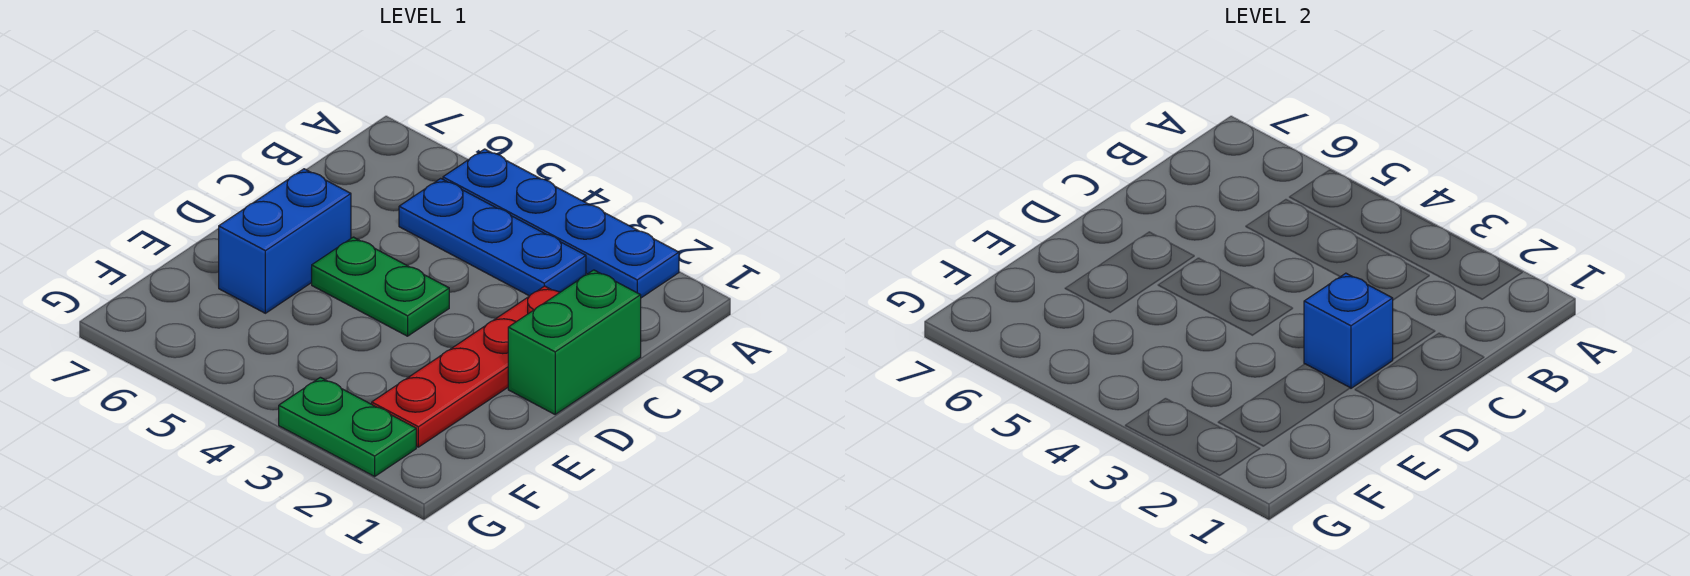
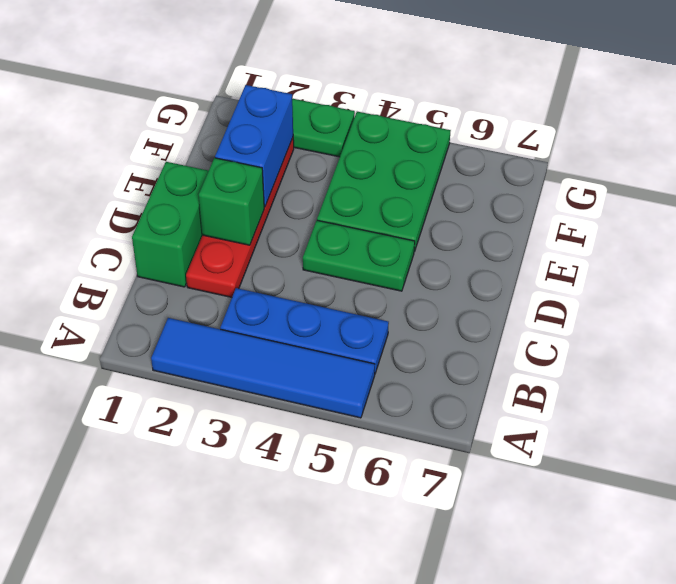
blue 1x4 plate [443,149,679,298] -> blue 1x4 tile [151,318,375,418]
blue 1x1 brick [1304,273,1393,388] -> green 1x1 brick [199,158,264,245]
blue 1x2 brick [219,169,351,313] -> blue 1x2 brick moved to [215,85,293,207]
none -> green 2x3 plate [317,112,451,252]

